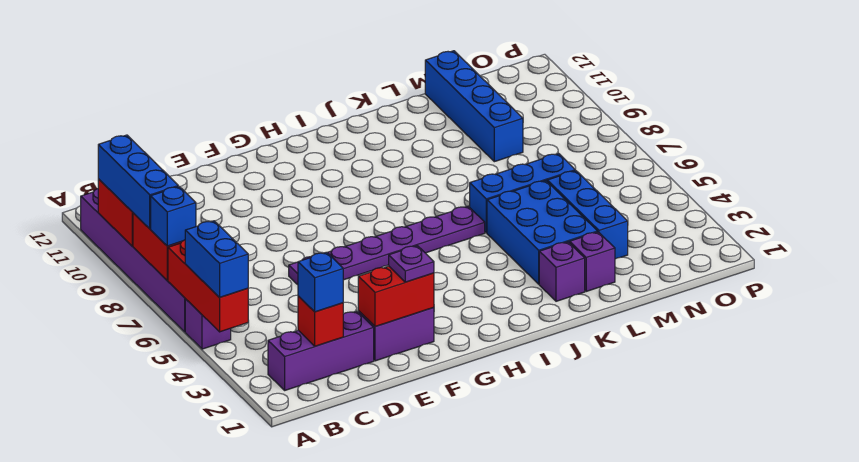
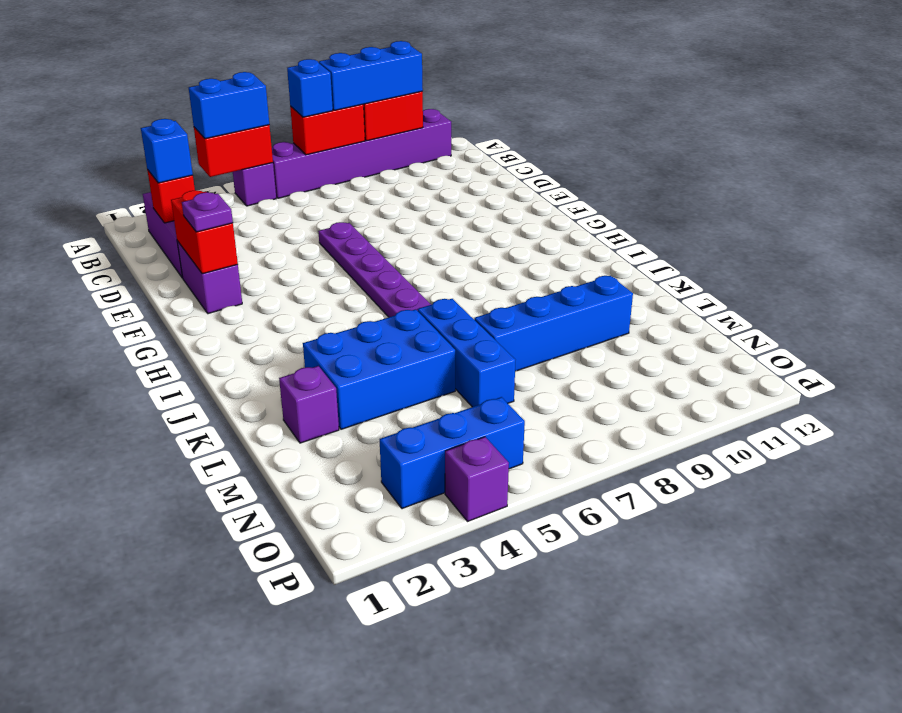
red 1x3 brick [168,240,248,332] -> red 1x2 brick [194,125,273,177]
purple 1x1 brick [539,242,585,301] -> purple 1x1 brick moved to [445,437,509,521]
blue 1x3 brick [547,171,628,259] -> blue 1x3 brick moved to [380,397,525,509]
blue 1x4 brick [425,51,523,162] -> blue 1x4 brick moved to [474,276,633,371]

